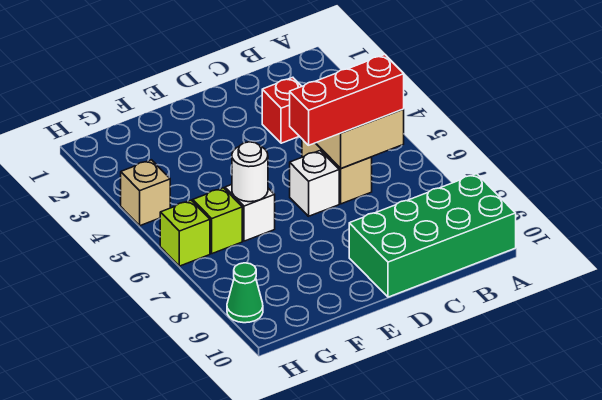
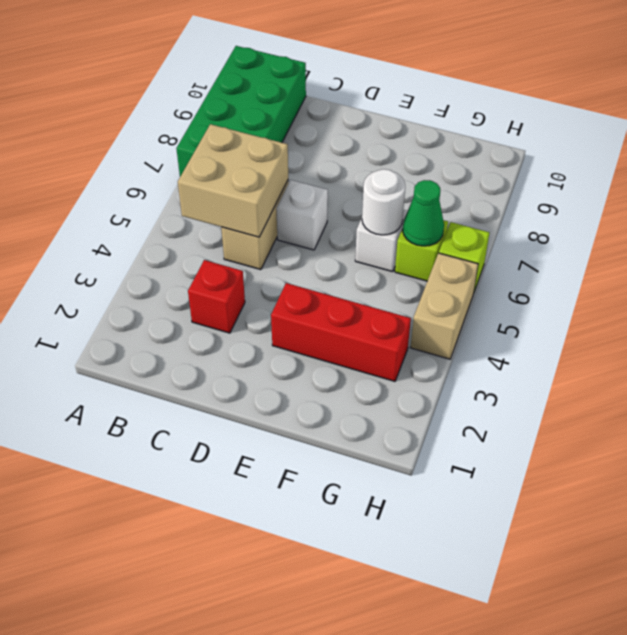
green 2x4 brick [349,174,516,297] -> green 2x4 brick turned to [176,46,306,176]
red 1x3 brick [290,55,404,145] -> red 1x3 brick moved to [271,283,411,381]
tan 1x1 brick [121,160,170,226] -> tan 1x2 brick [410,253,478,359]
green 1x1 cone [227,263,263,323] -> green 1x1 cone moved to [403,180,444,246]

